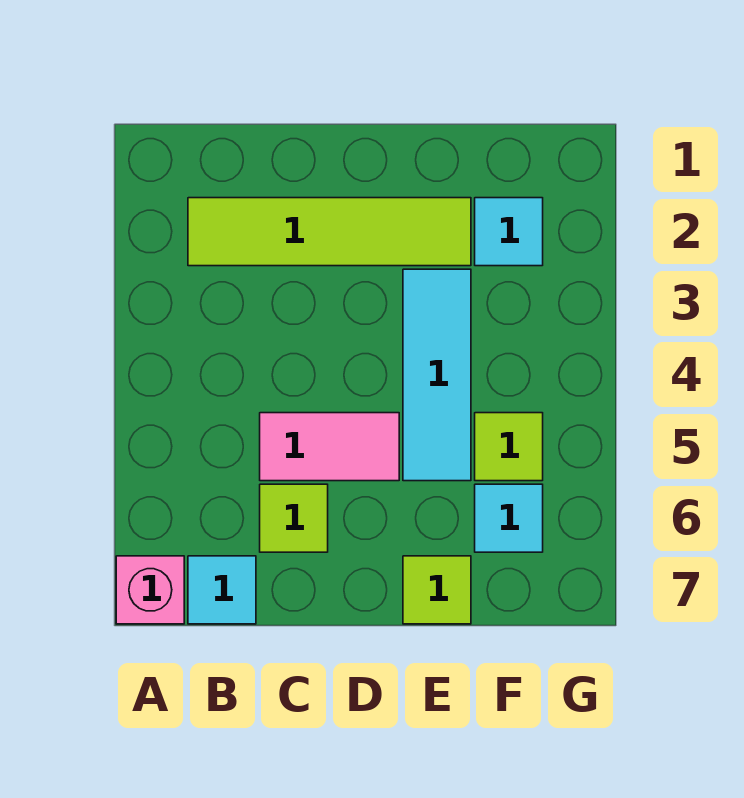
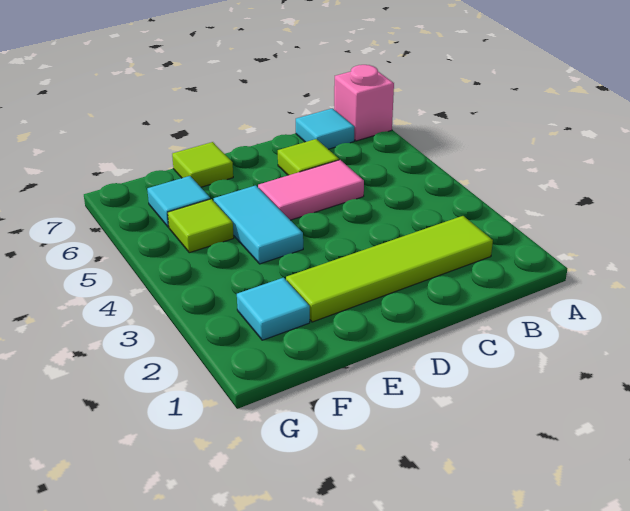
cyan 1x3 tile [403,269,471,481] -> cyan 1x2 tile [214,185,303,264]

